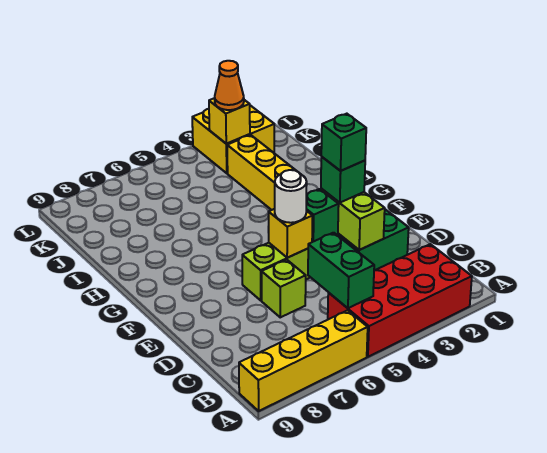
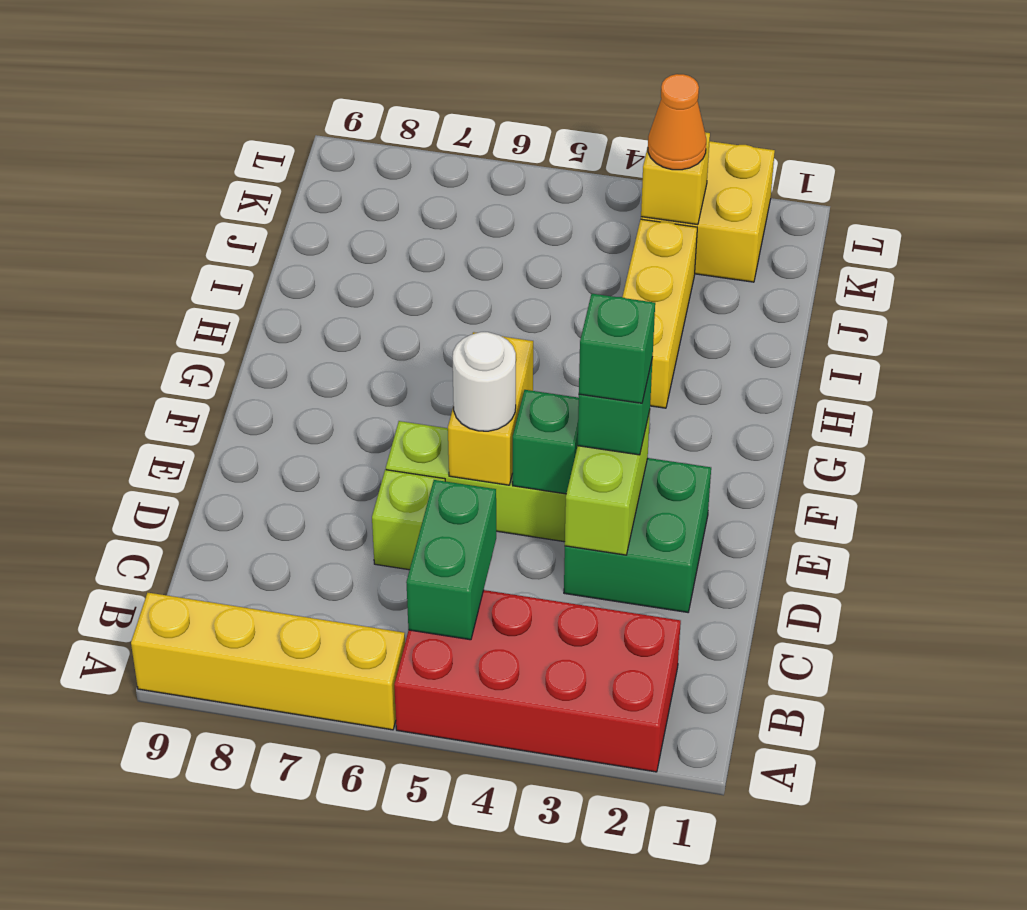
yellow 1x1 brick [268,209,312,258] -> yellow 1x2 brick [448,332,533,485]

